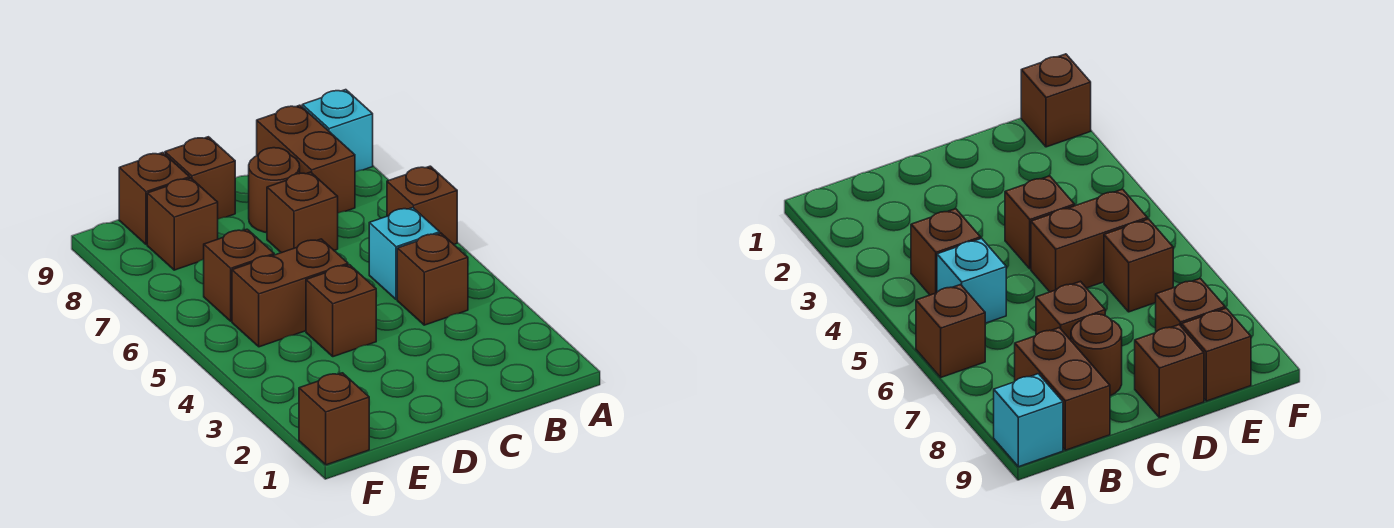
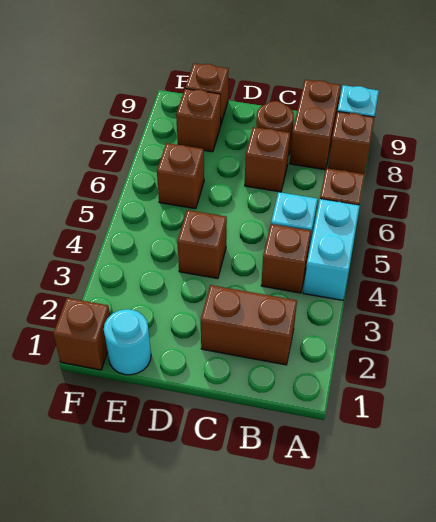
none -> cyan 1x2 brick [303,199,360,300]
brown 1x2 brick [232,239,348,347] -> brown 1x2 brick moved to [201,285,297,365]
brown 1x1 brick [165,137,235,219] -> brown 1x1 brick moved to [328,112,374,174]
none -> cyan 1x1 round brick [104,309,151,375]

